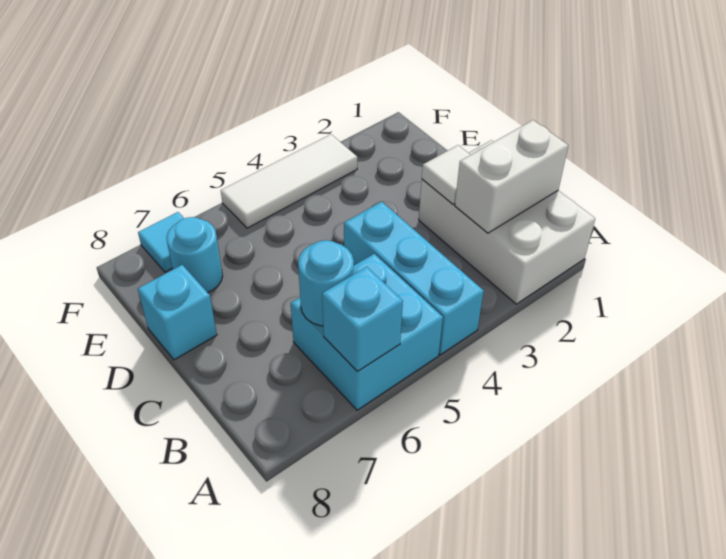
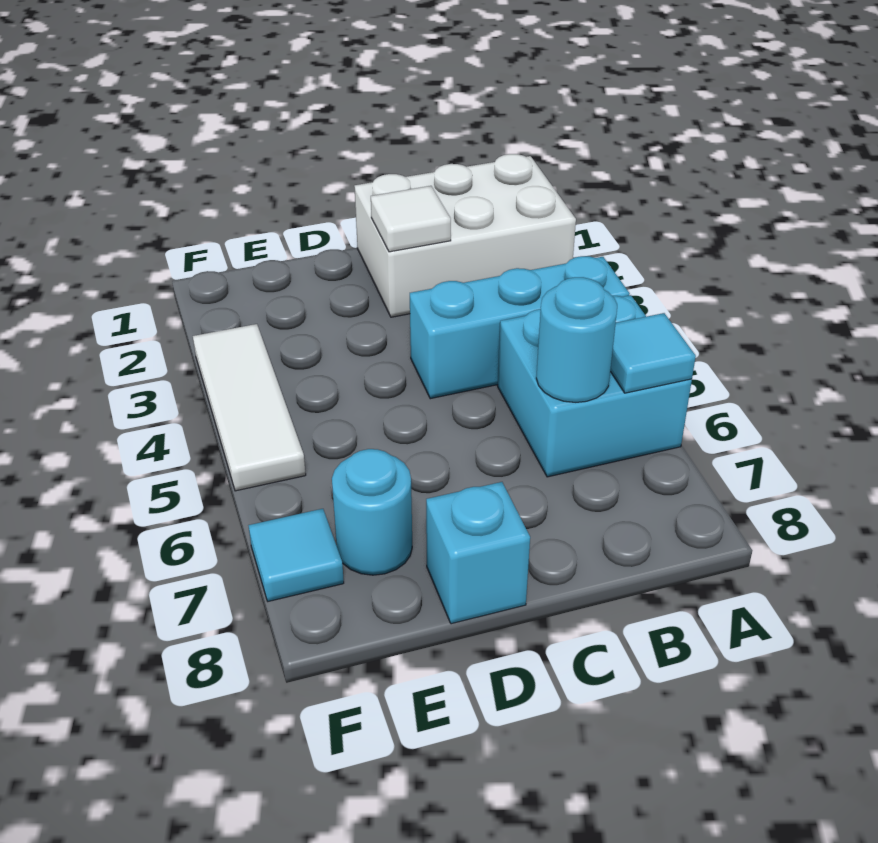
cyan 1x1 brick [322,267,403,371] -> cyan 1x1 tile [610,313,696,393]
white 1x2 brick [455,120,568,233] -> none

